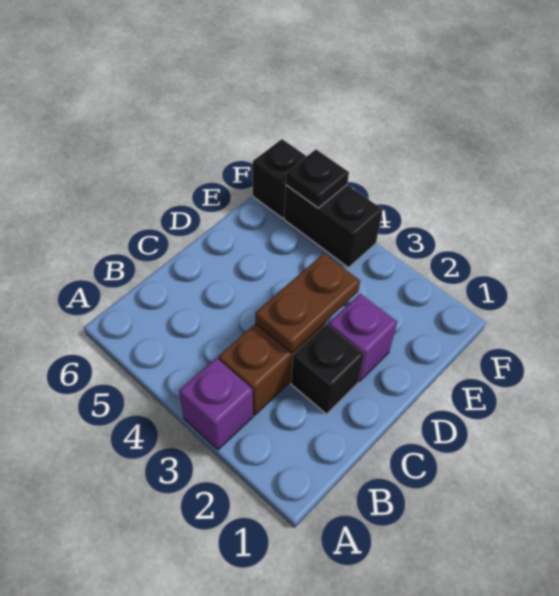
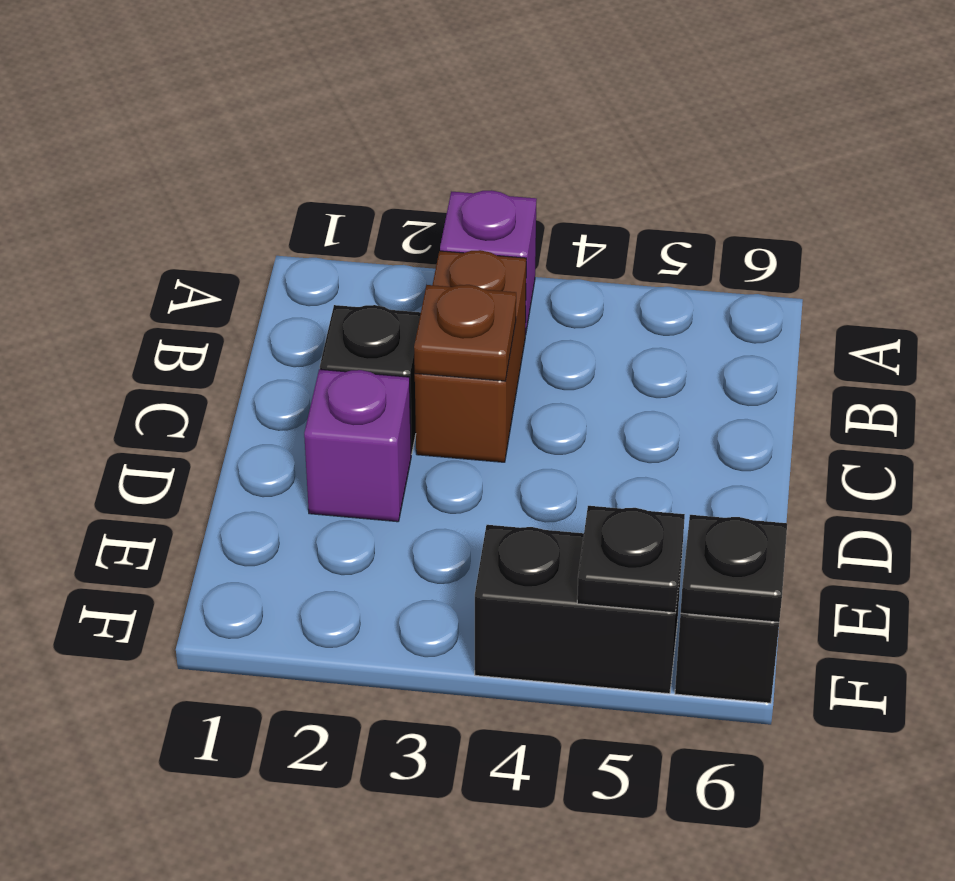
brown 1x2 plate [255,253,360,353] -> brown 1x1 plate [414,285,516,381]
none -> black 1x1 plate [681,515,787,622]

